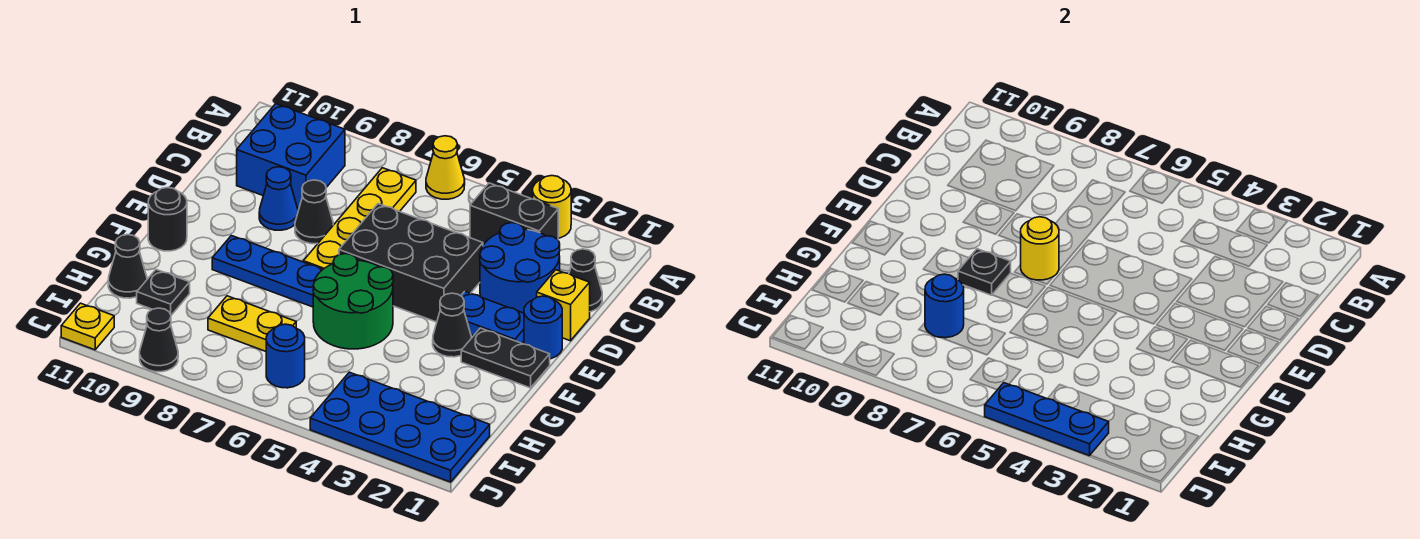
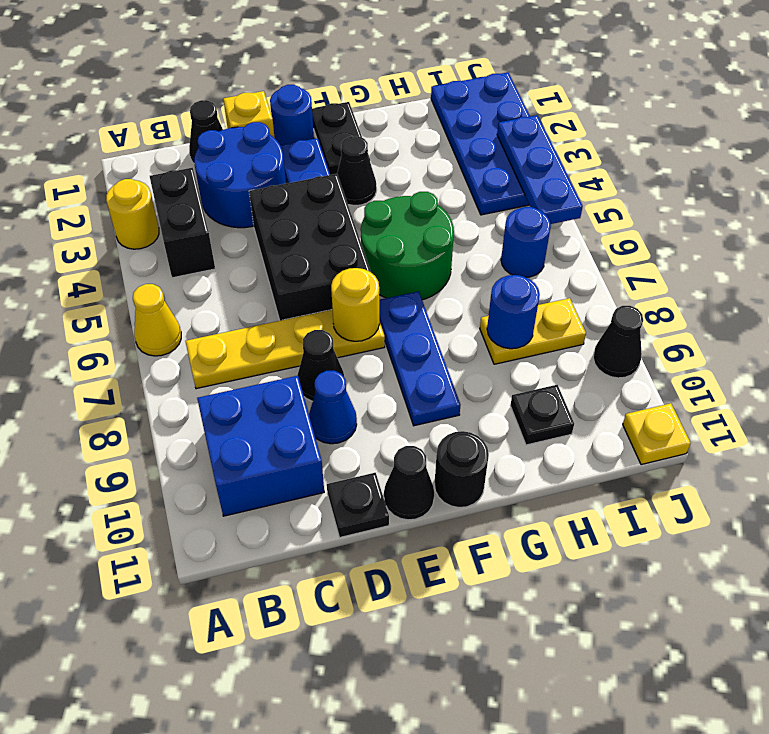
black 1x1 plate [958,249,1011,295] -> black 1x1 plate moved to [327,473,389,537]
yellow 1x2 plate [208,296,296,351] -> yellow 1x2 plate turned to [480,298,586,364]
black 1x1 cone [108,235,147,298] -> black 1x1 cone moved to [384,446,434,520]

